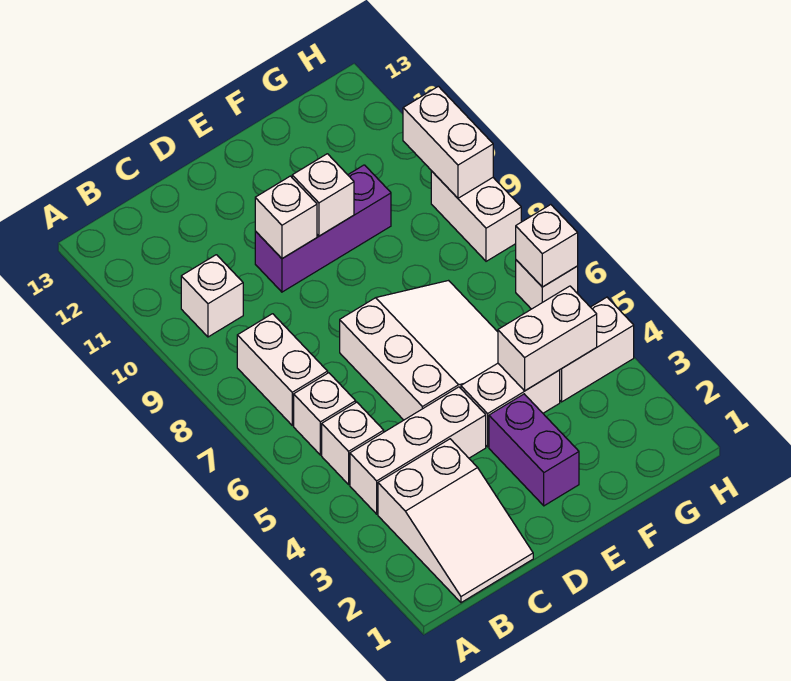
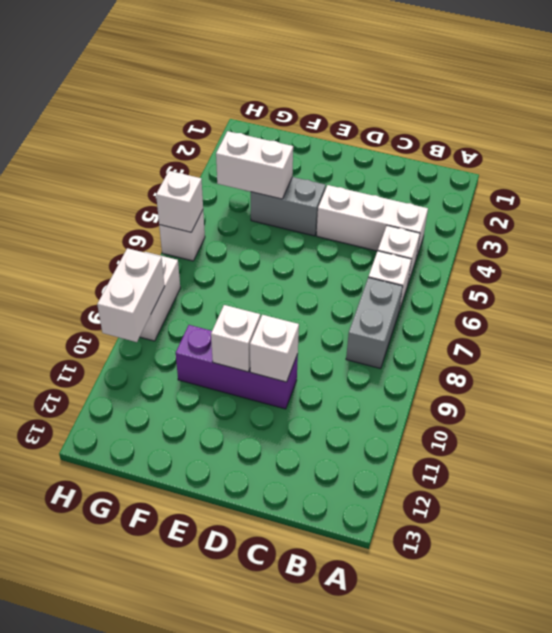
white 2x3 slope [378,439,533,603] -> none
white 1x2 brick [237,314,328,425] -> grey 1x2 brick [346,277,403,369]
white 1x1 brick [181,255,243,337] -> none
white 3x3 slope [340,281,498,420] -> none
purple 1x2 brick [489,394,579,506] -> none
white 1x2 brick [461,363,560,447] -> grey 1x2 brick [251,177,326,236]
white 1x2 brick [560,297,634,402] -> none

